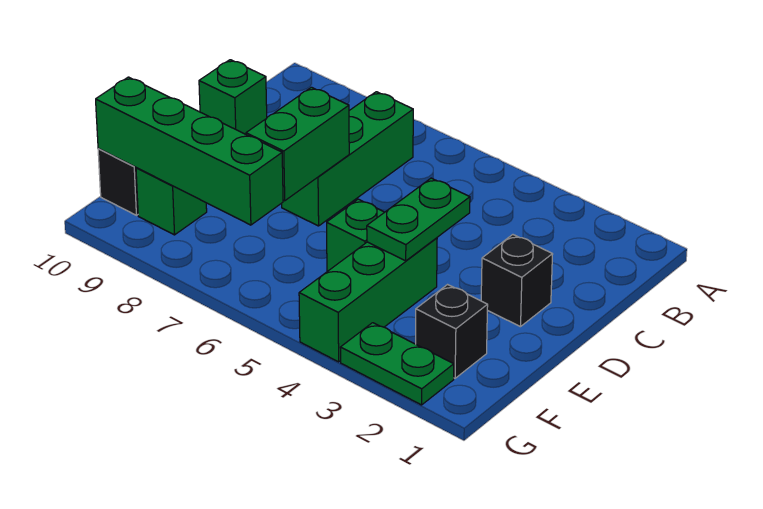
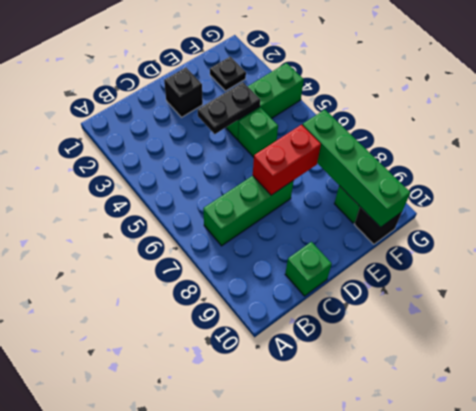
green 1x2 plate [367,178,470,261] -> black 1x2 plate [198,82,260,134]
green 1x2 brick [246,87,349,201] -> red 1x2 brick [253,125,321,195]
black 1x1 brick [416,285,488,378] -> black 1x1 plate [210,57,246,91]
green 1x2 plate [340,323,454,405] -> none

